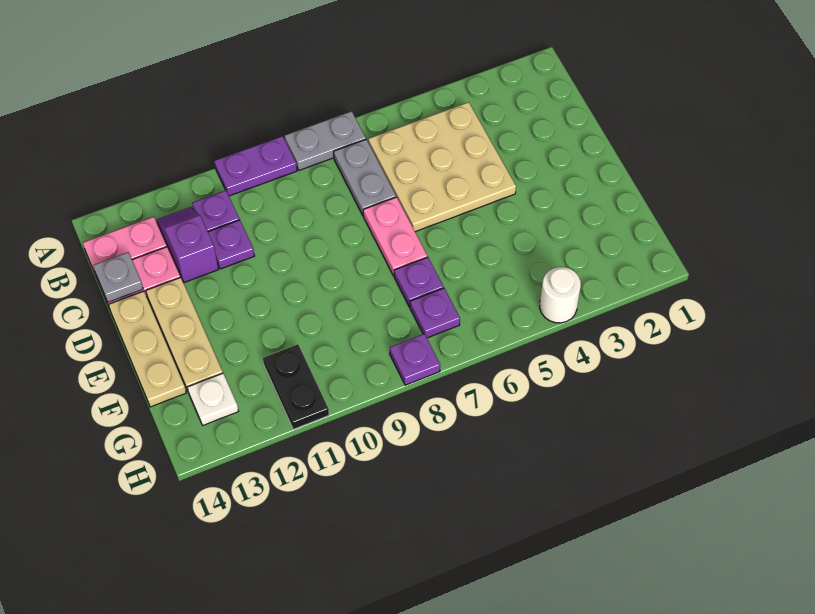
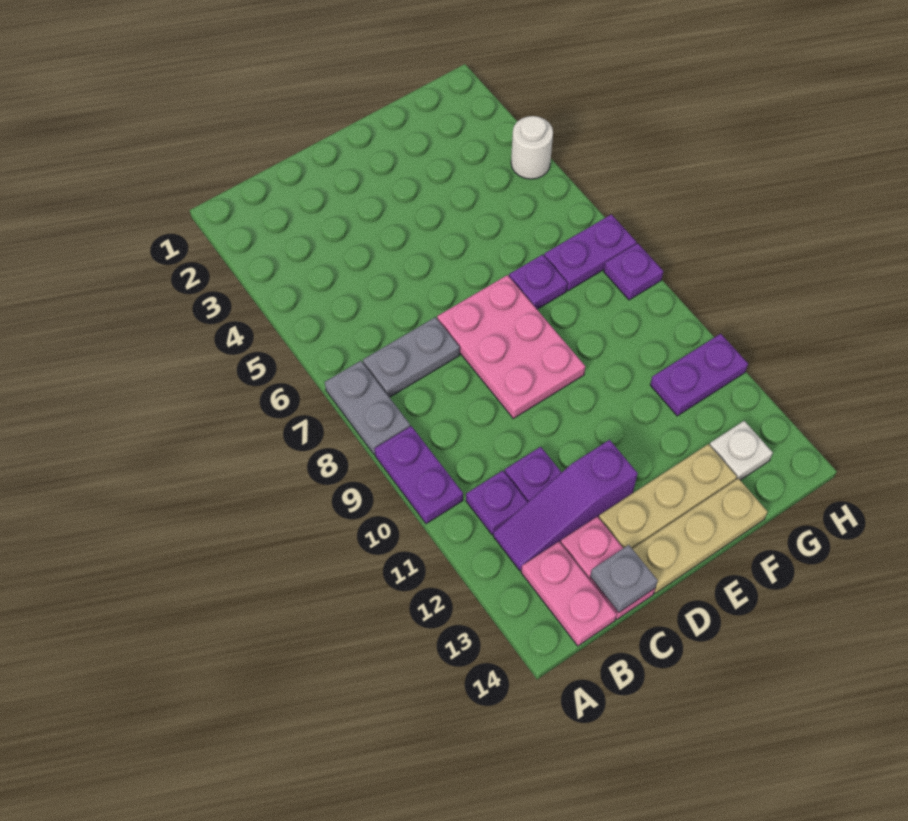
tan 3x3 plate [368,102,516,232] -> none
purple 1x2 slope [157,207,218,283] -> purple 1x3 slope [493,440,638,571]
pink 1x2 plate [363,197,427,276] -> pink 2x3 plate [437,275,585,418]
purple 1x1 plate [410,288,460,338] -> purple 1x2 plate [544,214,636,291]
black 1x2 plate [263,344,329,429] -> purple 1x2 plate [650,334,748,416]

